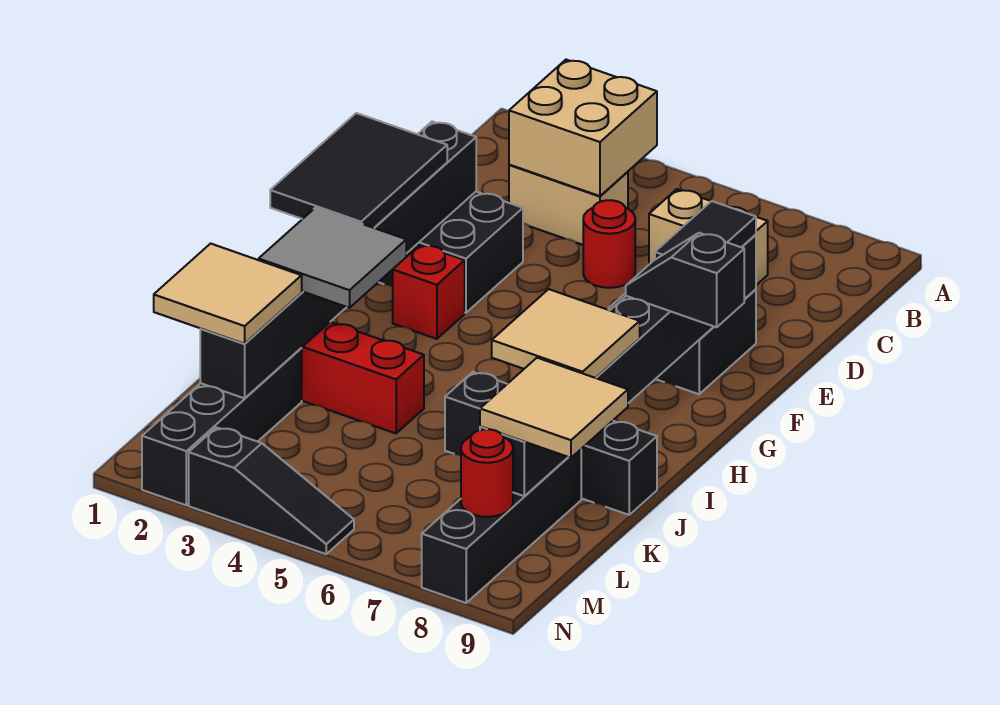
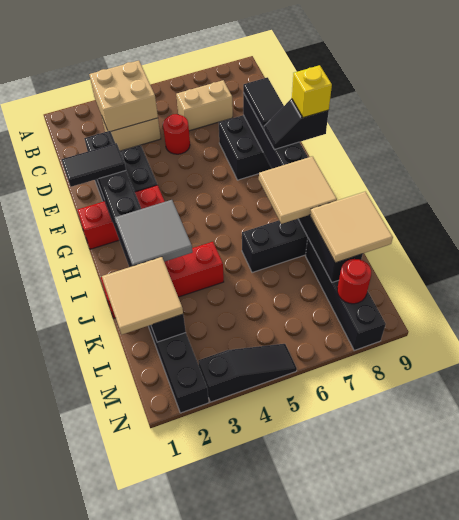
black 2x3 tile [270,113,447,228] -> black 1x2 tile [62,143,126,187]
red 1x1 brick [393,245,465,339] -> red 1x3 brick [78,185,165,249]
none -> yellow 1x1 brick [292,65,332,118]

